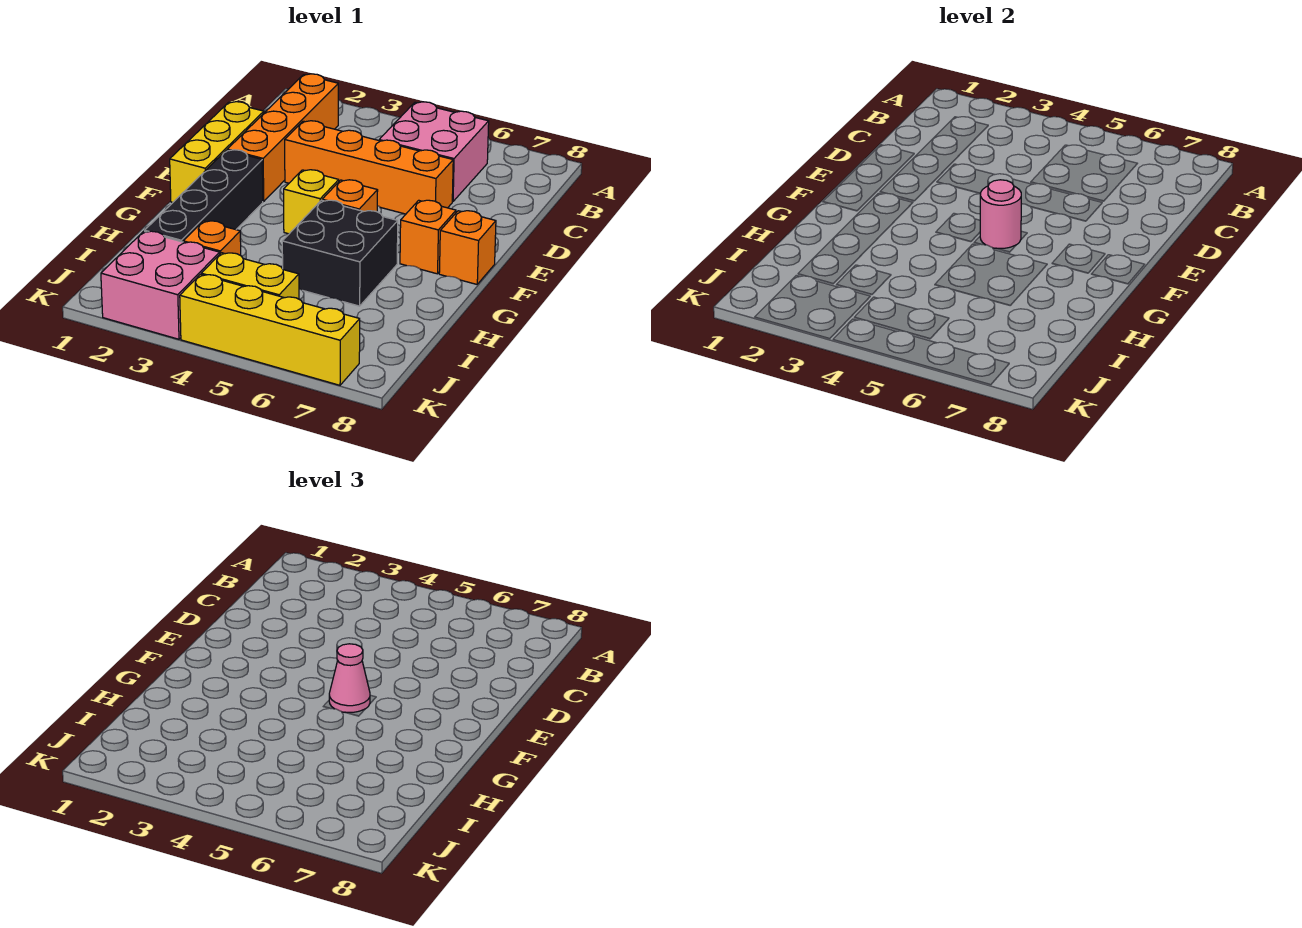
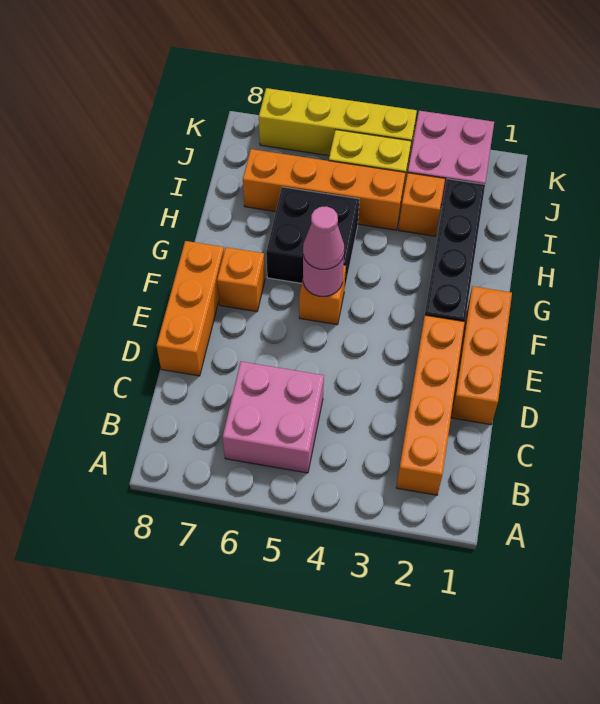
yellow 1x3 brick [170,102,264,202] -> orange 1x3 brick [451,286,512,425]
orange 1x4 brick [285,121,453,214] -> orange 1x4 brick moved to [243,149,405,230]
yellow 1x1 brick [284,170,339,234] -> none
orange 1x1 brick [439,211,496,284] -> orange 1x3 brick [157,241,224,376]

